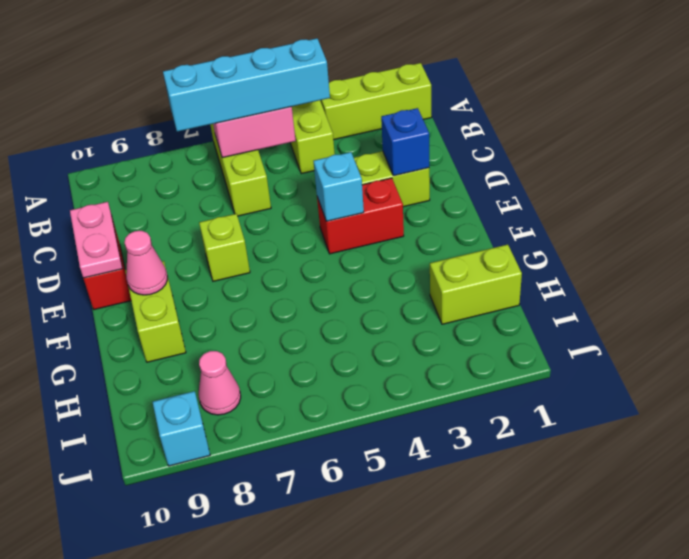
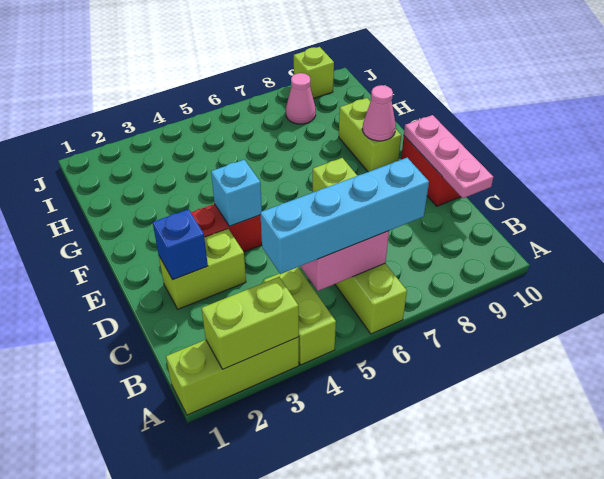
pink 1x2 plate [70,202,123,278] -> pink 1x3 plate [404,115,493,198]
lime 1x2 brick [430,244,522,324] -> lime 1x2 brick moved to [202,277,299,369]
cyan 1x1 brick [153,391,210,466] -> lime 1x1 brick [294,47,334,99]

